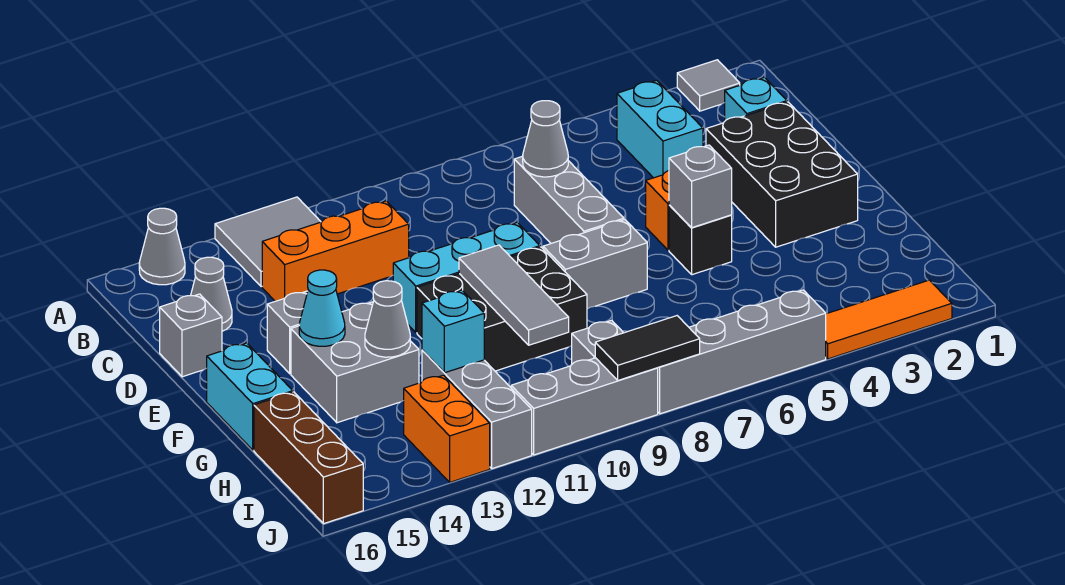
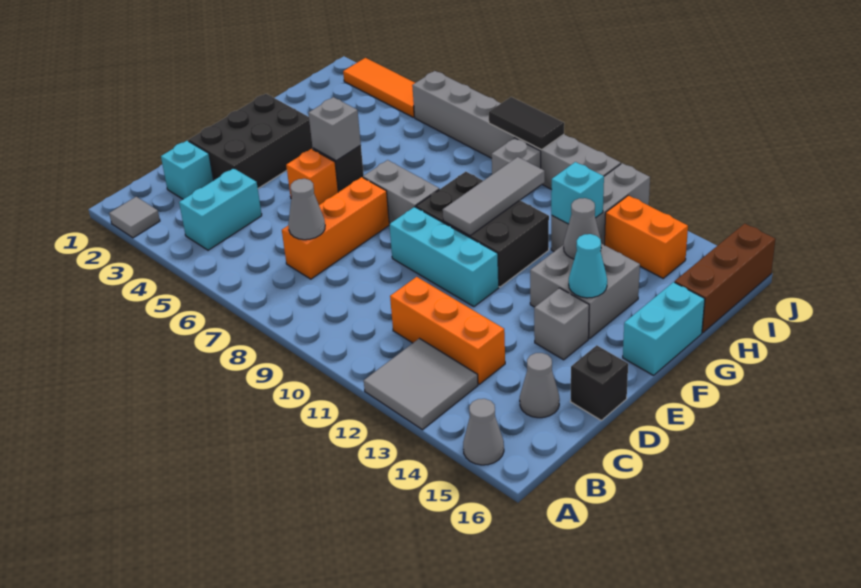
grey 1x3 brick [514,156,624,243] -> orange 1x3 brick [282,177,389,279]
grey 1x1 brick [160,294,222,377] -> black 1x1 brick [570,345,628,420]
orange 1x2 brick [404,375,490,482] -> orange 1x2 brick turned to [605,195,688,278]

